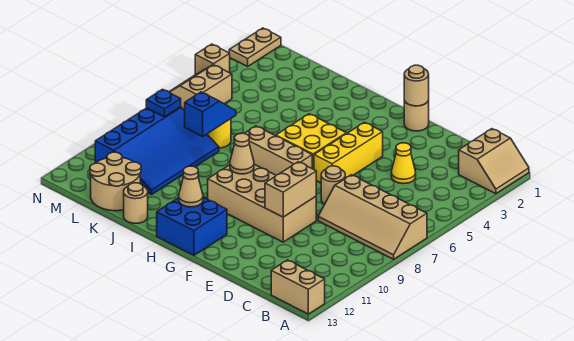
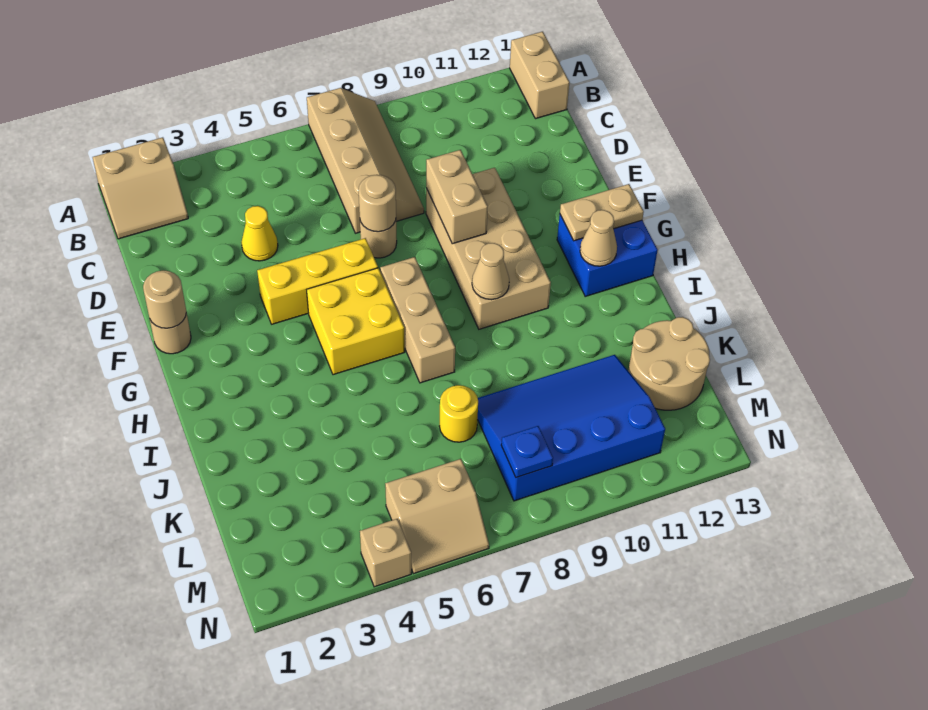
tan 2x2 slope [459,129,529,194] -> tan 2x2 slope turned to [93,137,188,239]
tan 1x2 brick [265,162,316,217] -> tan 1x2 brick turned to [426,150,488,244]
tan 1x1 round brick [124,183,148,223] -> tan 1x1 round brick moved to [359,175,396,232]
blue 1x2 slope [185,92,236,136] -> none
tan 1x2 plate [229,28,281,67] -> tan 1x2 plate moved to [560,184,644,241]

